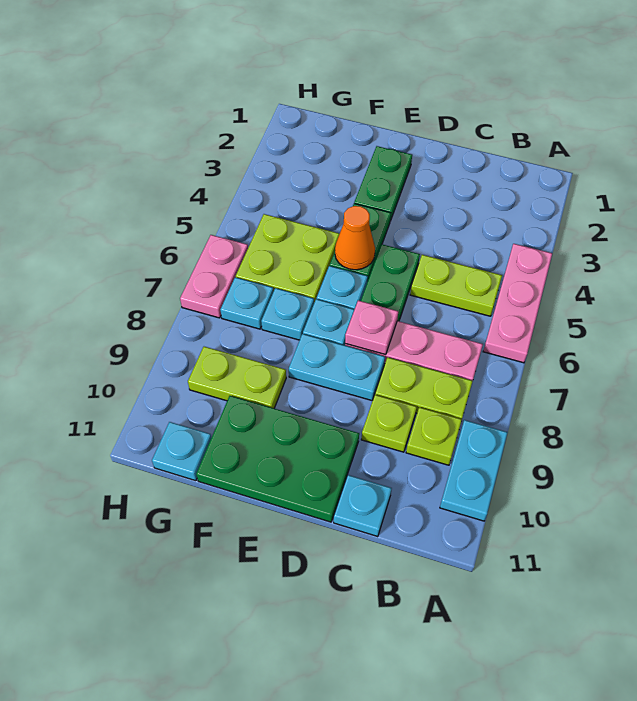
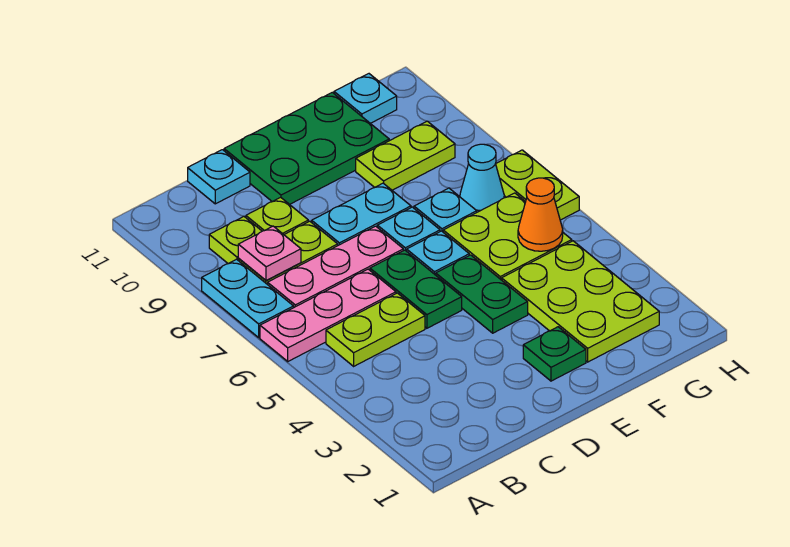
pink 1x3 plate [483,244,552,363] -> pink 1x3 plate turned to [260,269,396,361]
cyan 1x2 plate [440,420,508,521] -> cyan 1x2 plate moved to [202,259,294,337]
pink 1x1 plate [345,301,398,355] -> pink 1x1 plate moved to [238,226,301,281]
green 1x2 plate [354,146,412,221] -> green 1x1 plate [523,327,586,381]
orange 1x1 cone [335,206,375,270] -> orange 1x1 cone moved to [518,178,563,251]
none -> lime 2x3 plate [502,241,659,362]
cyan 1x1 plate [220,277,274,329] -> cyan 1x1 cone [460,144,504,212]
pink 1x2 plate [180,235,248,318] -> lime 1x2 plate [496,150,579,220]

